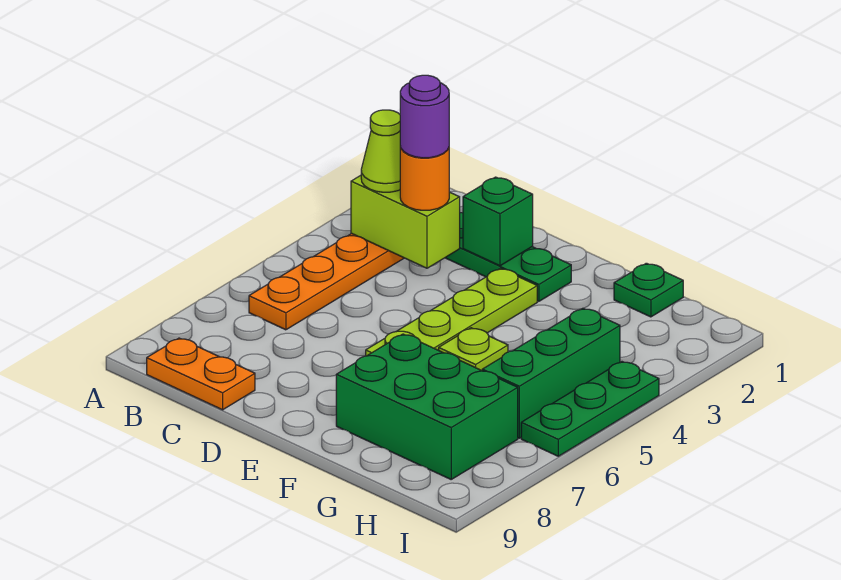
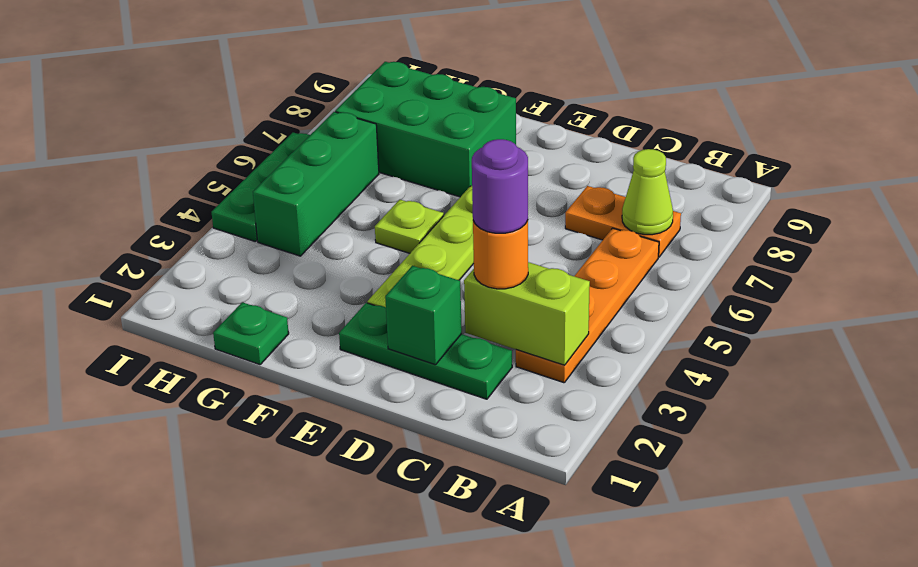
lime 1x1 cone [361,110,400,192] -> lime 1x1 cone moved to [622,149,673,235]
orange 1x2 plate [147,338,255,410] -> orange 1x2 plate moved to [565,186,681,257]

